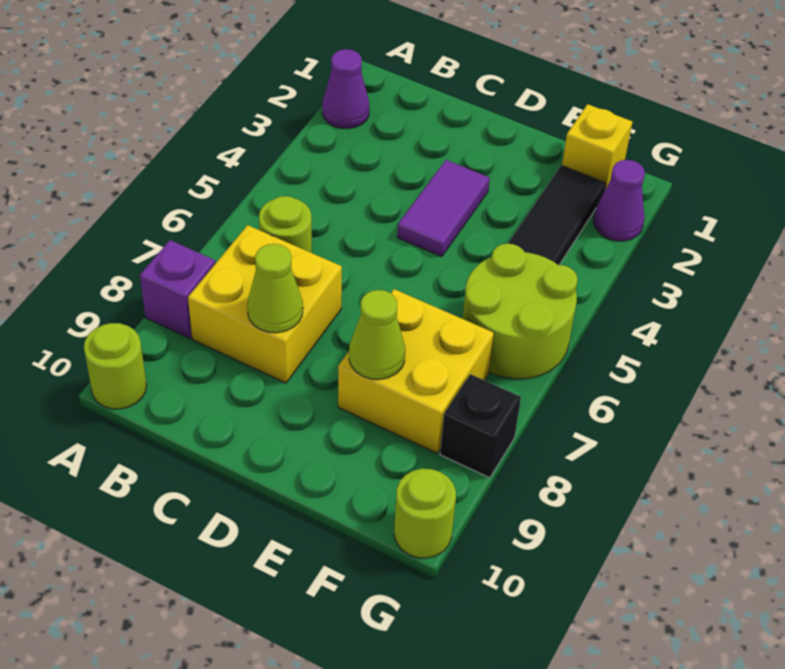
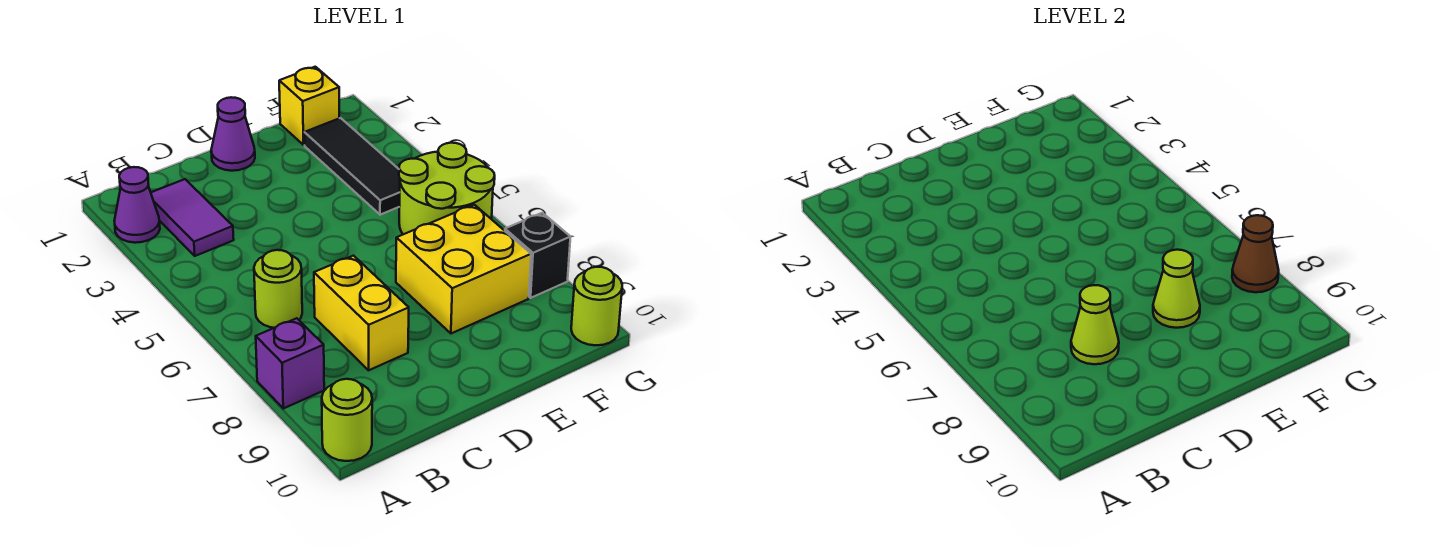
yellow 2x2 brick [188,225,342,383] -> yellow 1x2 brick [314,256,409,370]
purple 1x2 tile [397,160,490,257] -> purple 1x2 tile moved to [151,179,234,256]
purple 1x1 cone [594,160,645,241] -> purple 1x1 cone moved to [211,97,255,171]
none -> brown 1x1 cone [1232,215,1279,292]

